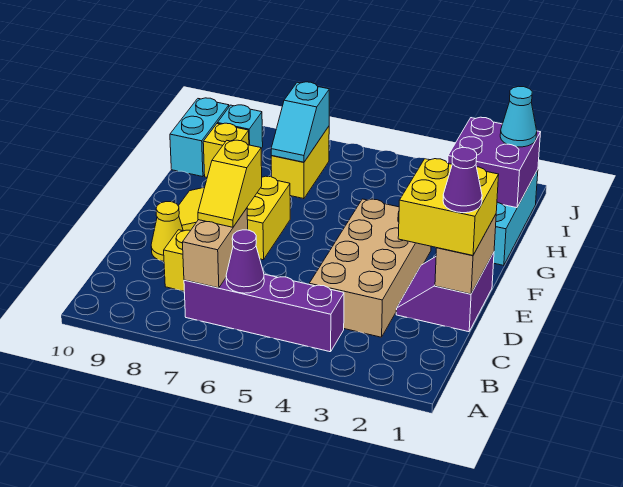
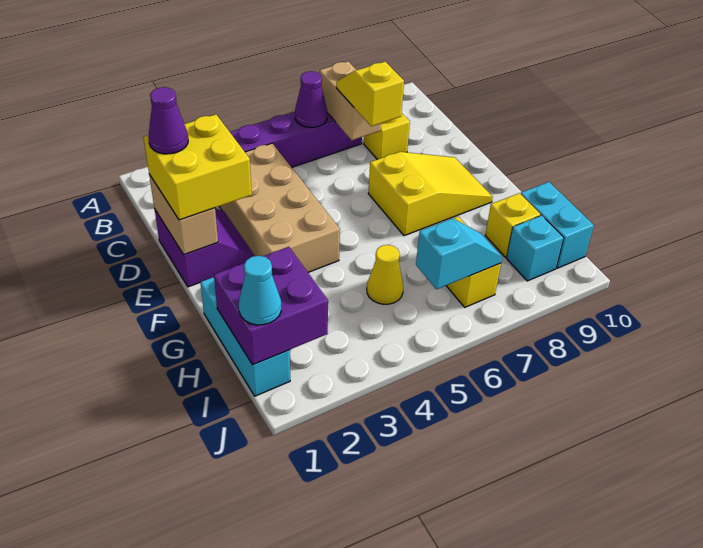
yellow 1x1 cone [151,202,183,261] -> yellow 1x1 cone moved to [367,245,403,304]
cyan 1x2 slope [271,82,329,162] -> cyan 1x2 slope turned to [416,218,502,289]

